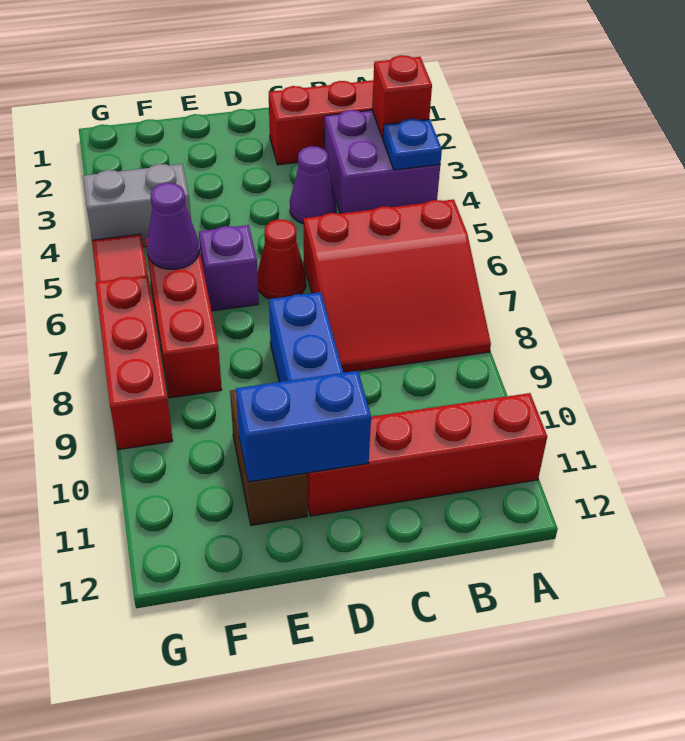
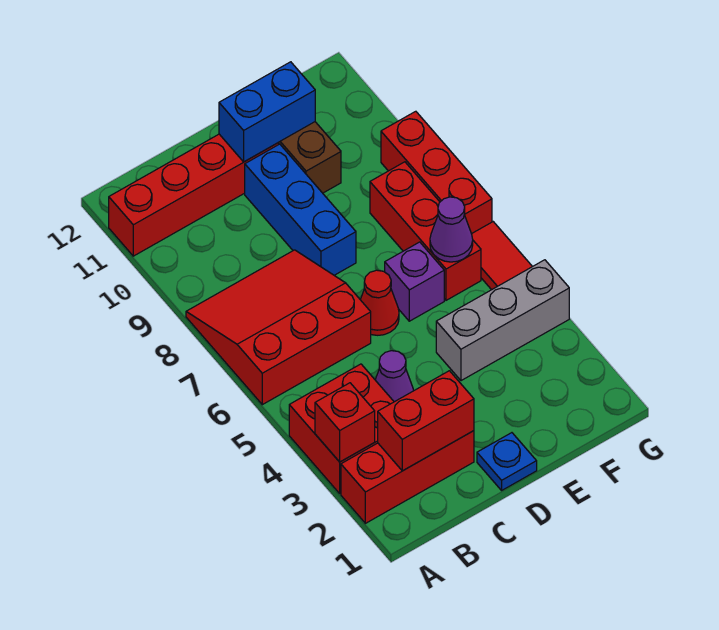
purple 2x2 brick [324,110,440,214] -> red 2x2 brick [289,364,394,493]
blue 1x1 plate [383,119,442,170] -> blue 1x1 plate moved to [477,433,537,490]
none -> red 1x2 brick [378,371,474,471]
grey 1x2 brick [83,164,191,247] -> grey 1x3 brick [436,260,569,381]

